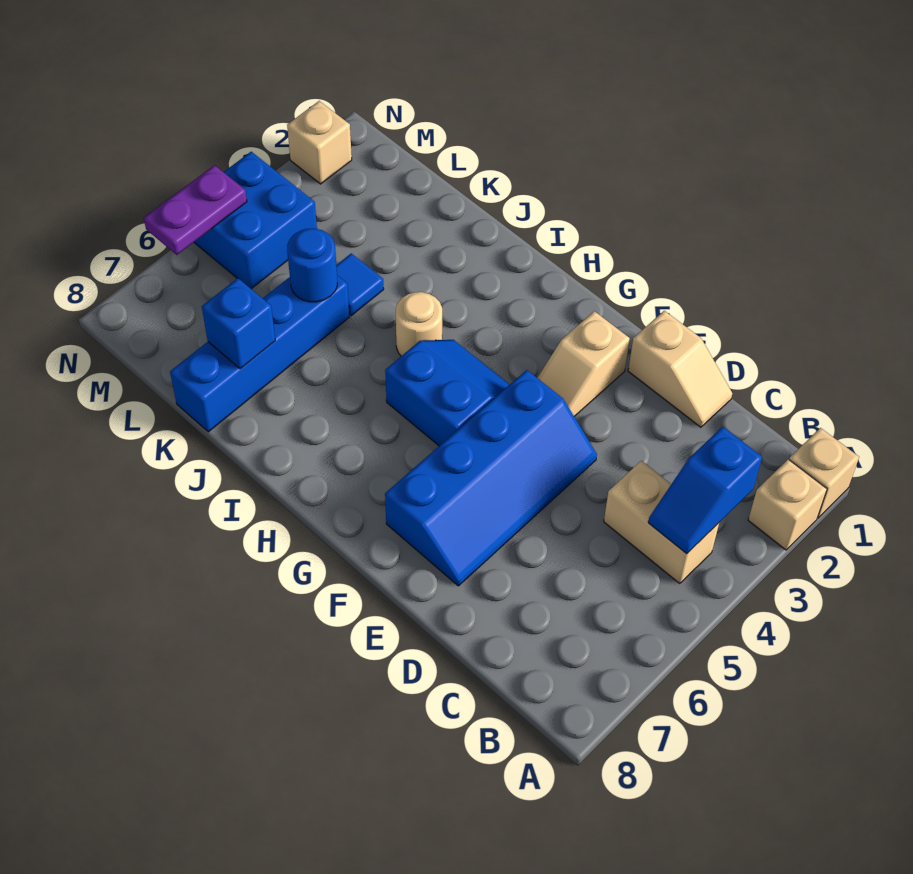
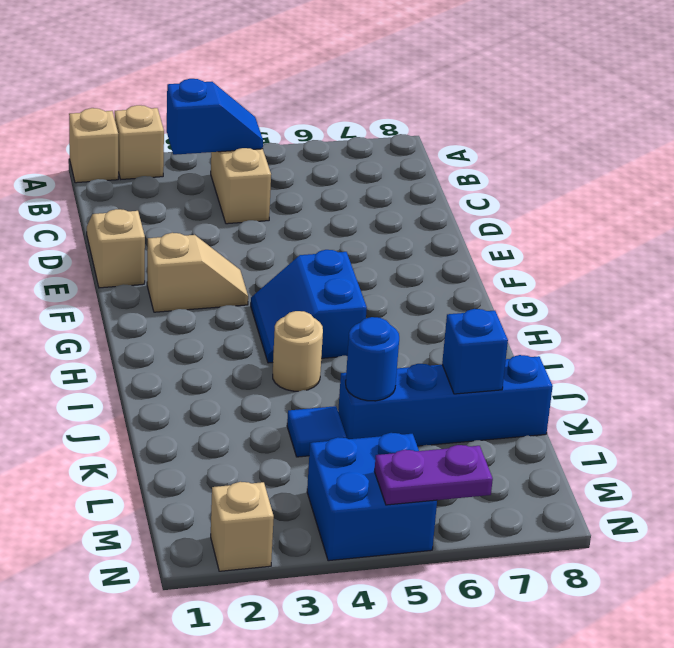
blue 2x4 slope [385,370,597,586] -> none

